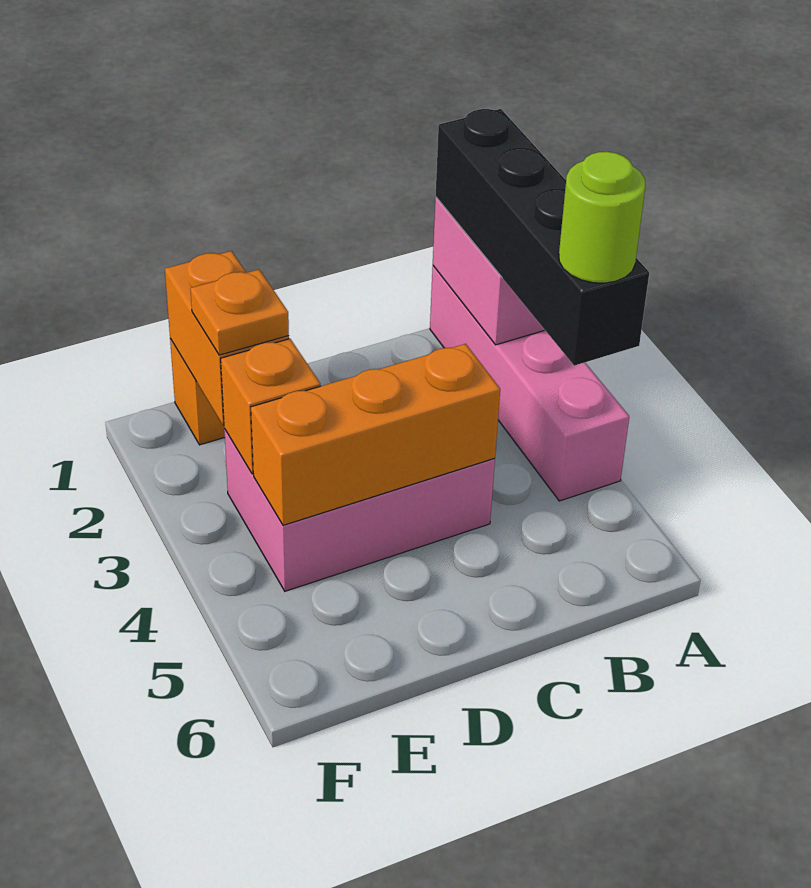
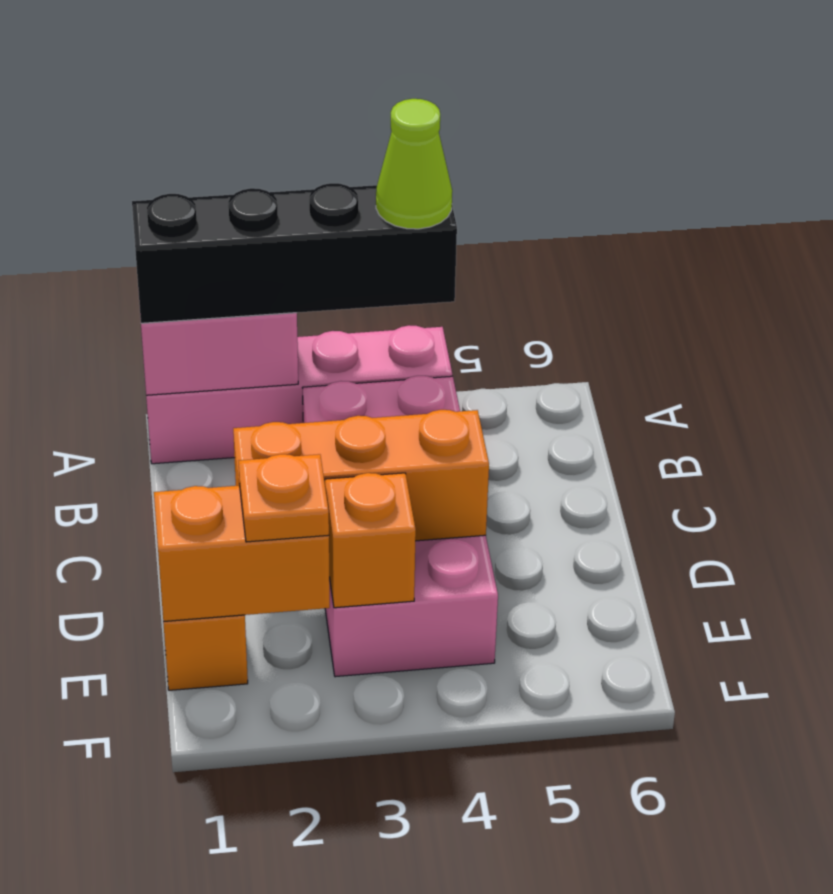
lime 1x1 round brick [559,152,646,283] -> lime 1x1 cone [376,99,452,229]
pink 2x3 brick [224,429,495,591] -> pink 2x4 brick [303,376,498,677]
orange 1x3 brick [251,344,500,525] -> orange 1x3 brick turned to [233,410,489,541]

